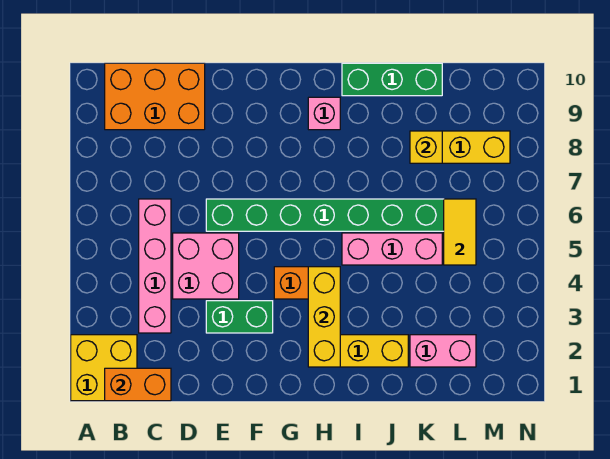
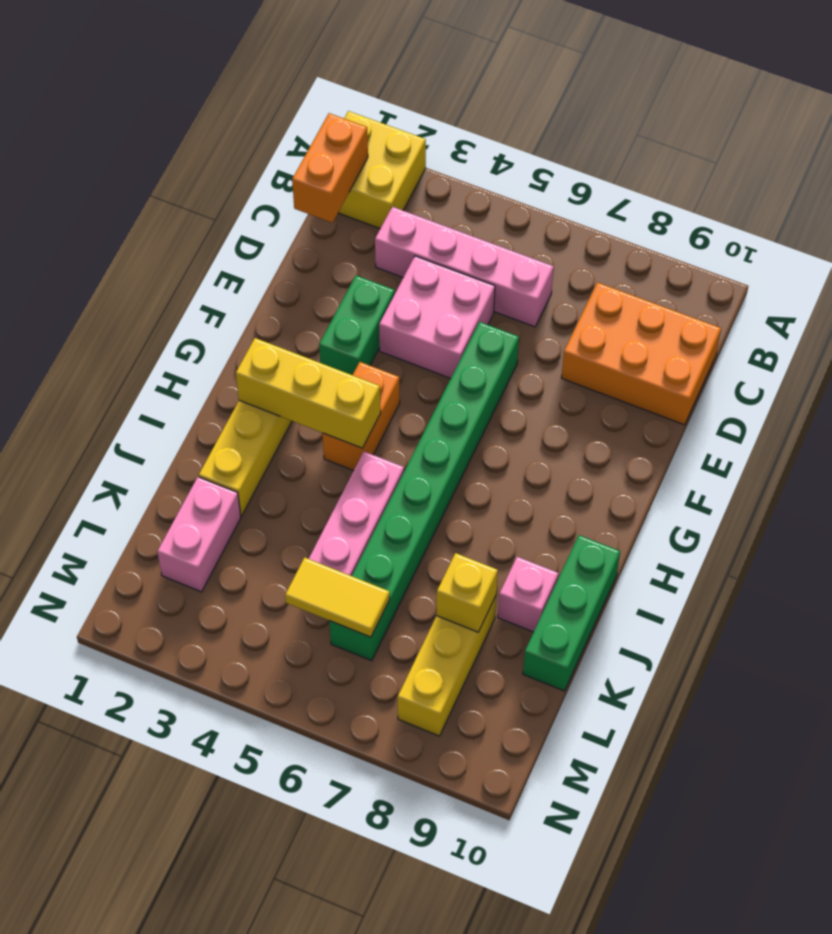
orange 2x3 brick [105,63,205,130] -> orange 2x3 brick turned to [561,282,721,425]
pink 1x1 brick [308,97,340,130] -> pink 1x1 brick moved to [498,557,558,632]

